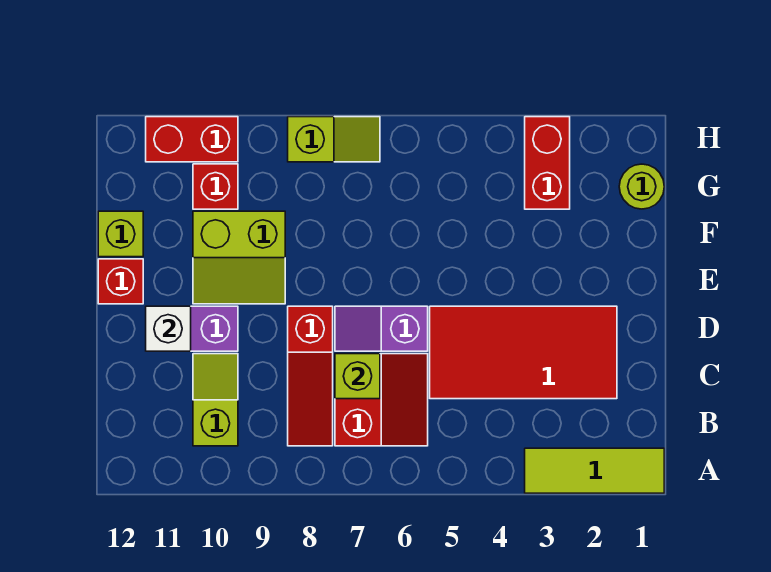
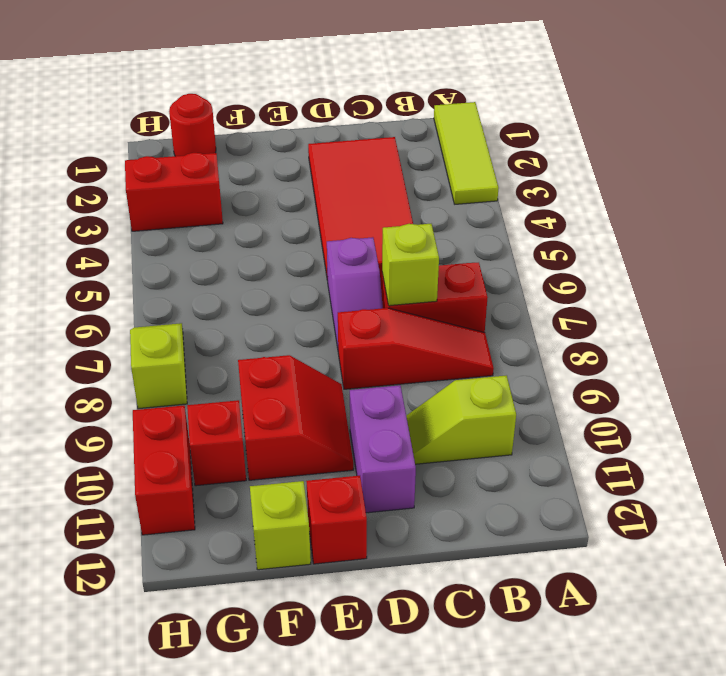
white 1x1 brick [146,306,191,351] -> none
lime 2x2 slope [193,211,285,304] -> red 2x2 slope [238,355,353,480]
lime 1x1 round brick [619,164,664,209] -> red 1x1 round brick [169,94,216,156]

